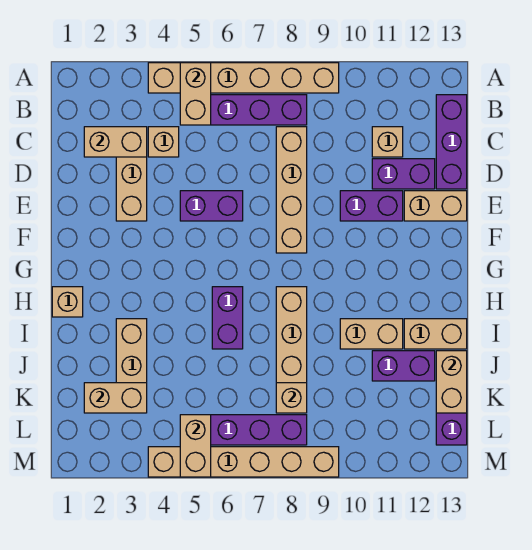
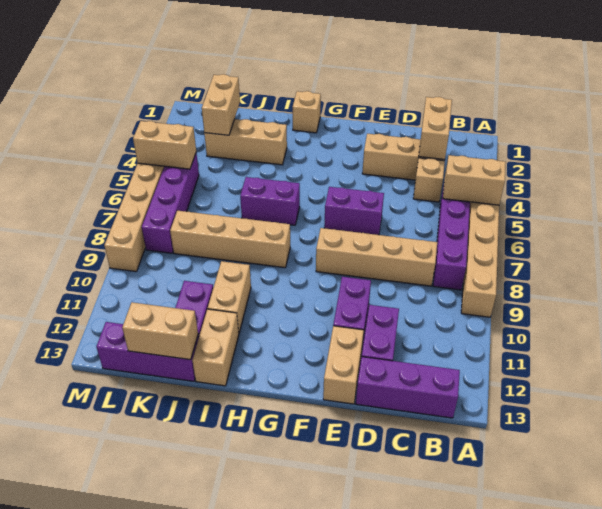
tan 1x1 brick [372,127,403,157] -> none
purple 1x2 brick [180,191,243,221] -> purple 1x2 brick turned to [324,187,384,235]
tan 1x1 brick [276,383,307,413] -> none

